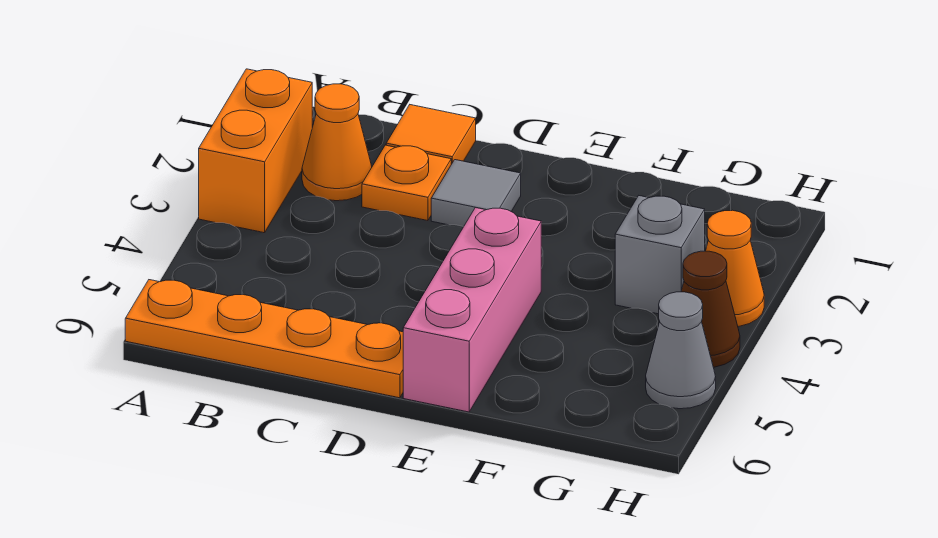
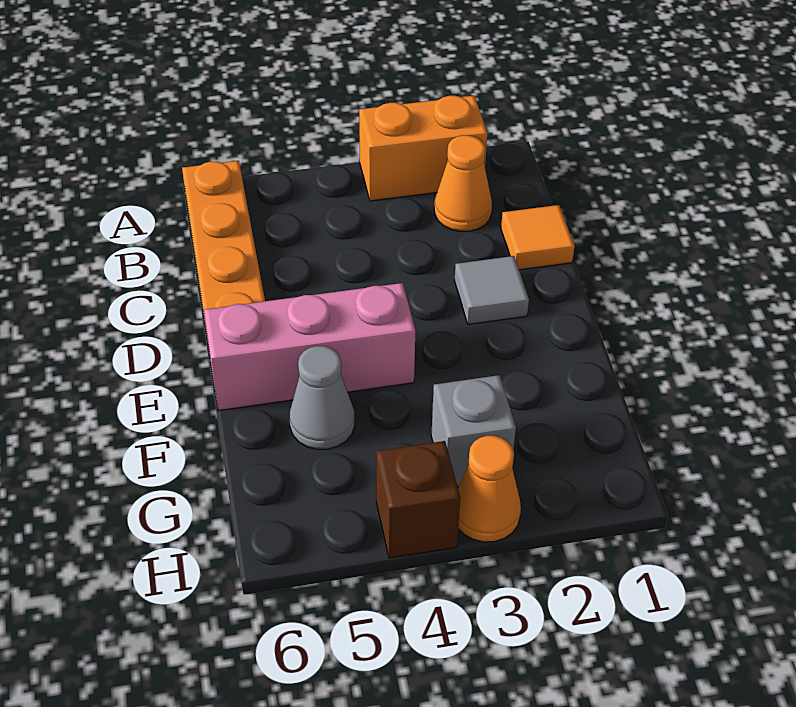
orange 1x1 plate [362,145,451,221] -> none
brown 1x1 cone [681,251,740,367] -> brown 1x1 brick [376,441,460,558]
grey 1x1 cone [646,292,716,409] -> grey 1x1 cone moved to [290,346,355,449]

